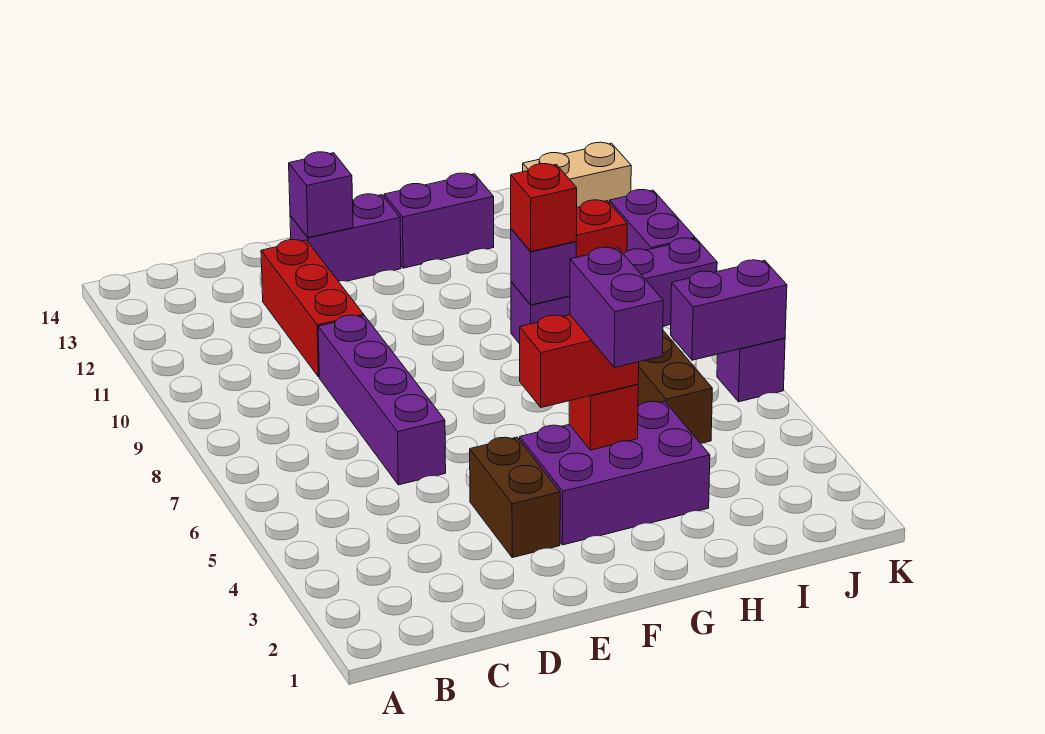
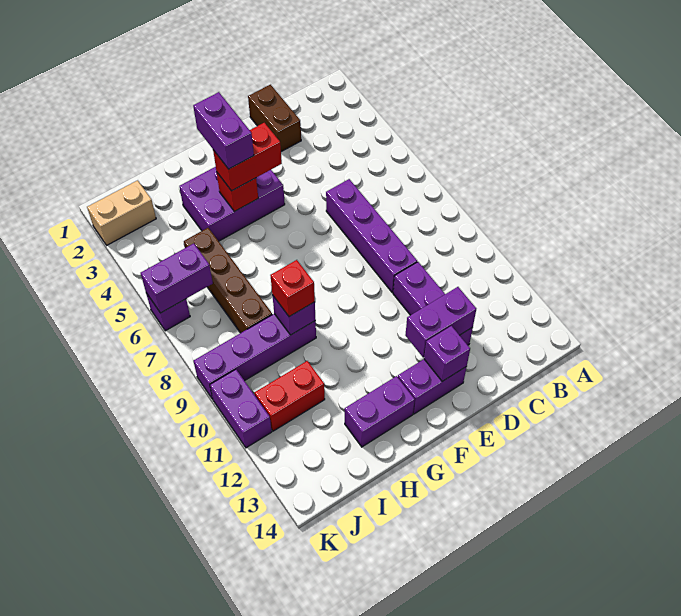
red 1x3 brick [261,240,364,377] -> purple 1x3 brick [393,262,473,345]
none -> purple 1x2 brick [405,287,476,357]
brown 1x2 brick [470,437,560,558] -> brown 1x2 brick moved to [248,85,301,152]
tan 1x2 brick [523,142,631,207] -> tan 1x2 brick moved to [87,180,156,245]

